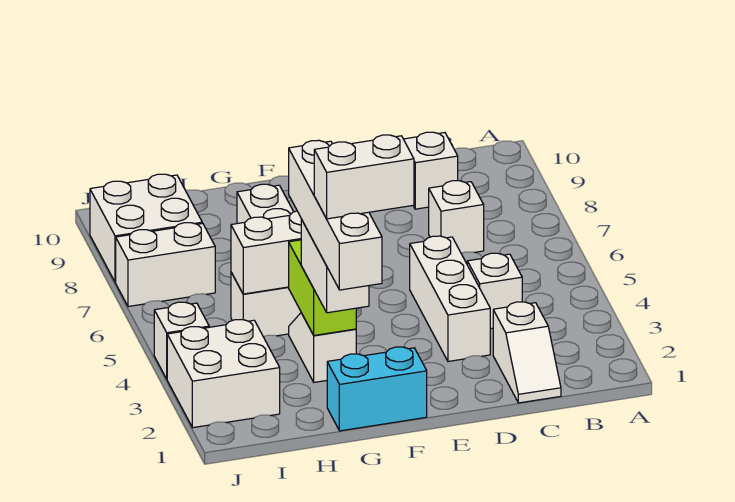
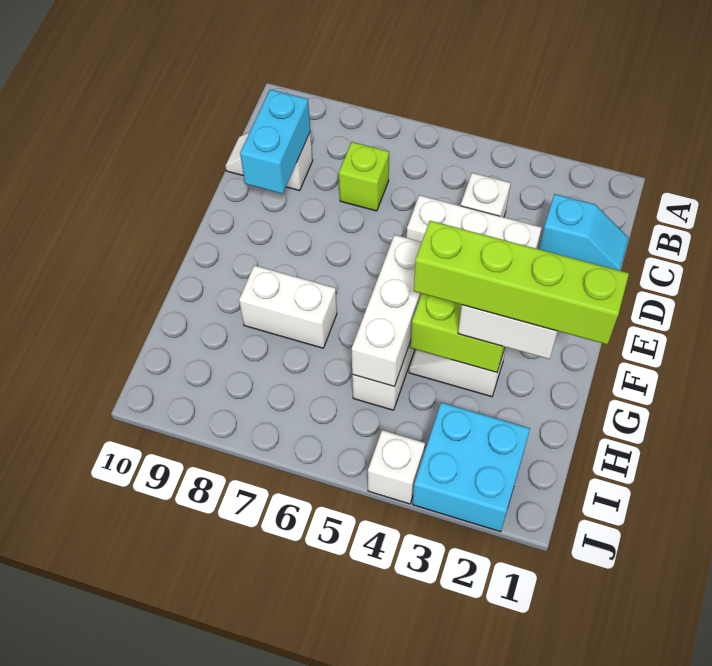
white 1x2 slope [493,302,561,403] -> cyan 1x2 slope [539,194,629,271]
white 1x1 brick [429,181,484,253] -> lime 1x1 brick [339,142,389,211]
cyan 1x2 brick [327,347,427,431] -> cyan 1x2 brick moved to [240,89,310,194]
white 1x2 brick [314,135,414,219] -> none
white 1x4 brick [289,140,382,290] -> lime 1x4 brick [414,221,629,345]
white 2x2 brick [167,320,280,428] -> cyan 2x2 brick [413,402,530,532]
white 1x2 brick [116,223,215,307] -> none
white 2x2 brick [90,174,202,282] -> none

